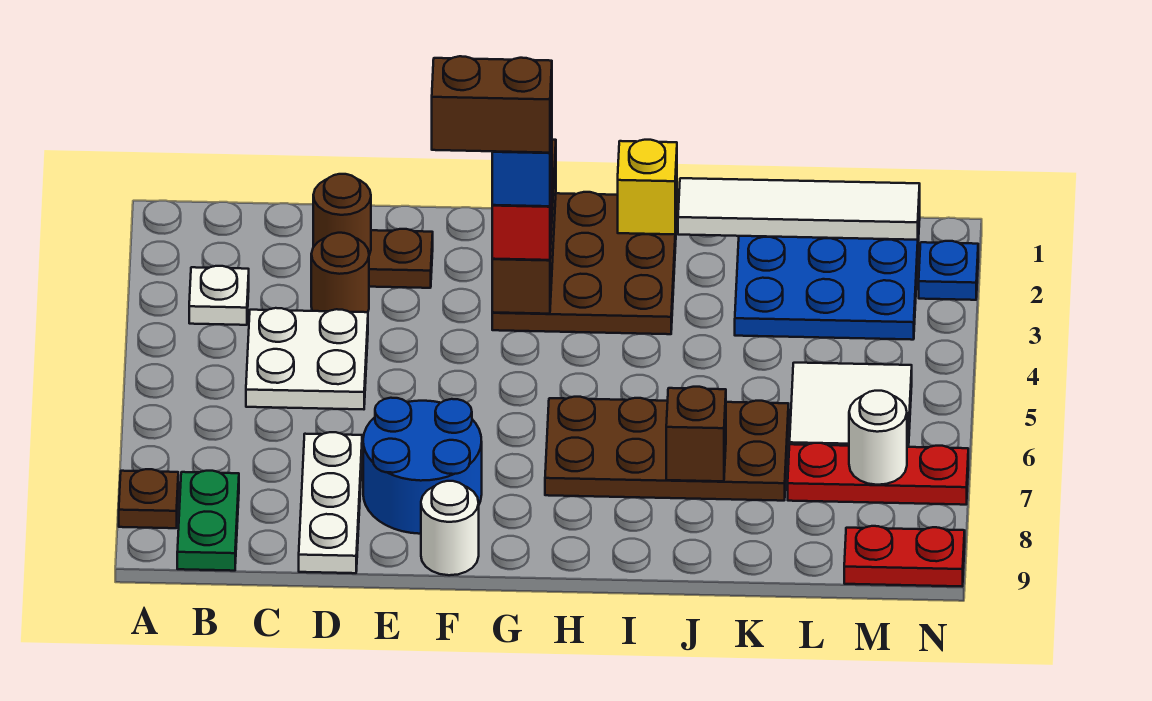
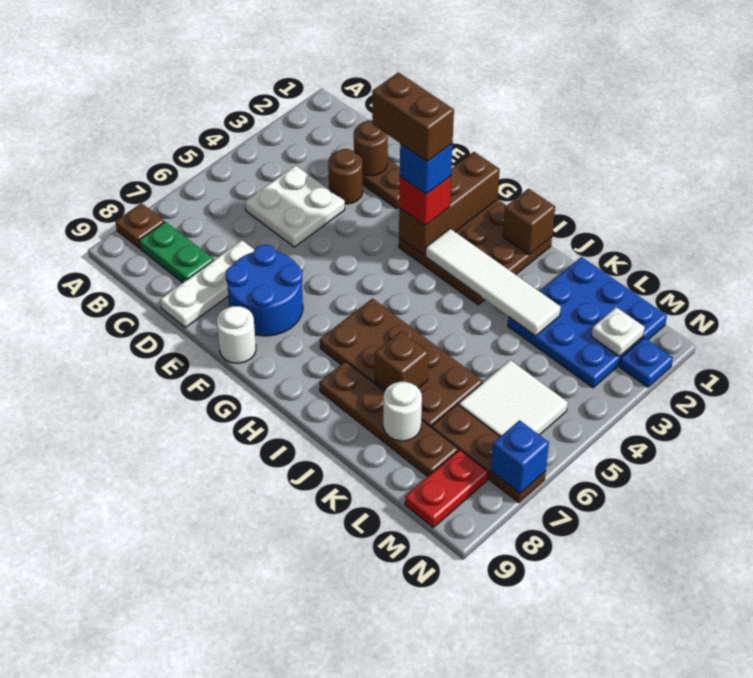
white 1x1 plate [189,266,249,325] -> white 1x1 plate moved to [591,307,645,356]
green 1x2 plate [177,471,239,571] -> green 1x2 plate turned to [139,222,214,283]
yellow 1x1 brick [618,140,677,234] -> brown 1x1 brick [503,189,555,255]
none -> brown 1x4 plate [319,361,458,477]
white 1x4 tile [678,178,920,240] -> white 1x4 tile moved to [426,229,561,336]
red 1x3 plate [788,443,968,505] -> brown 1x3 plate [432,404,546,503]
white 1x1 round brick [849,391,907,485] -> white 1x1 round brick moved to [383,382,422,441]
red 1x2 plate [844,526,965,586] -> red 1x2 plate turned to [405,450,488,527]
none -> blue 1x1 brick [491,420,549,493]

